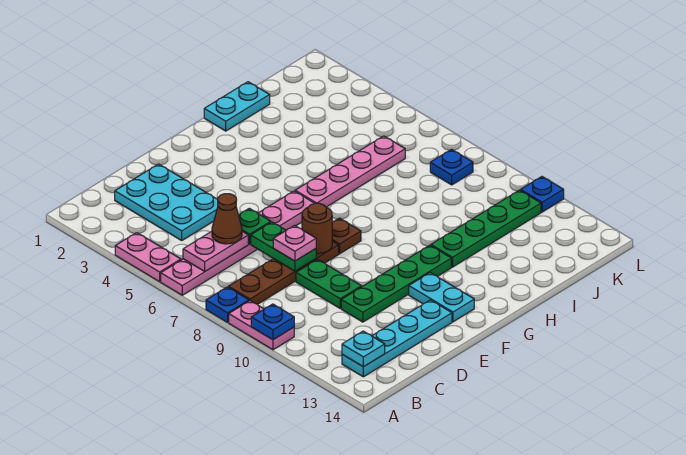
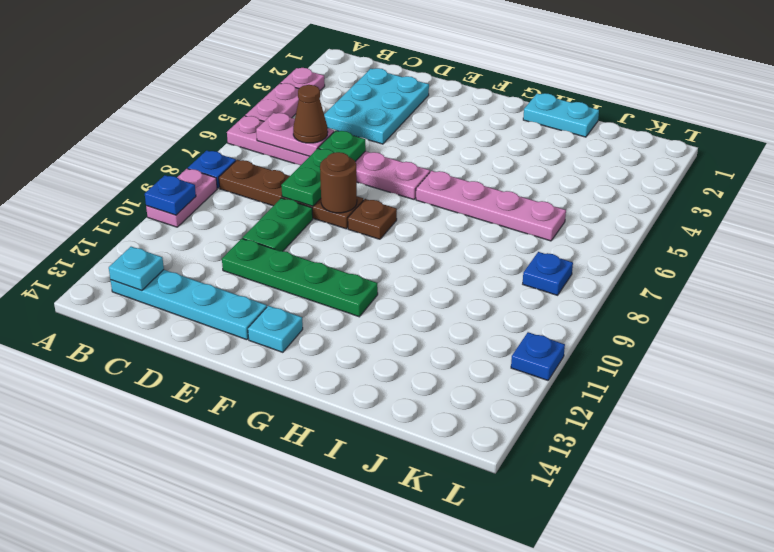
pink 1x1 plate [273,225,316,261] -> pink 1x1 plate moved to [281,68,325,91]
cyan 1x2 plate [409,273,474,322] -> cyan 1x1 plate [248,306,303,352]
green 1x4 plate [431,190,541,267] -> none

